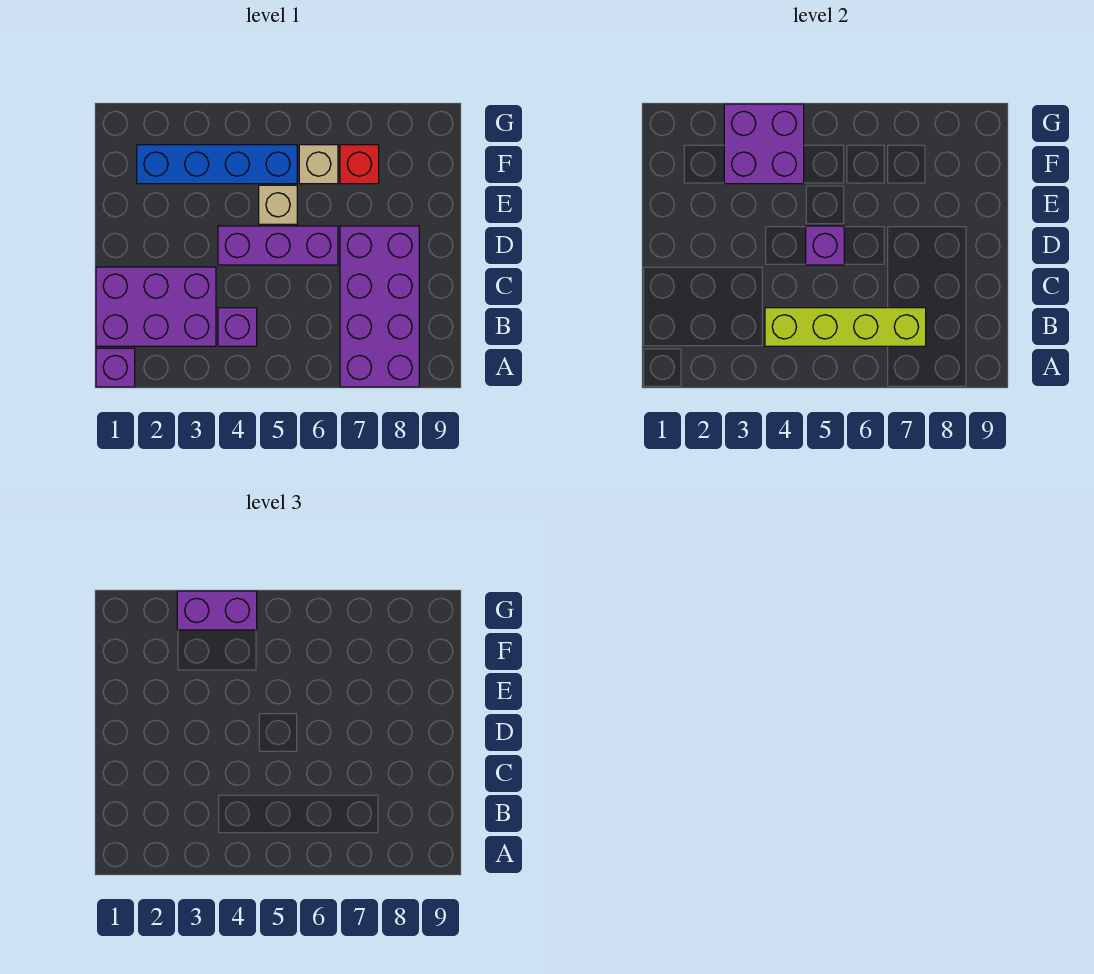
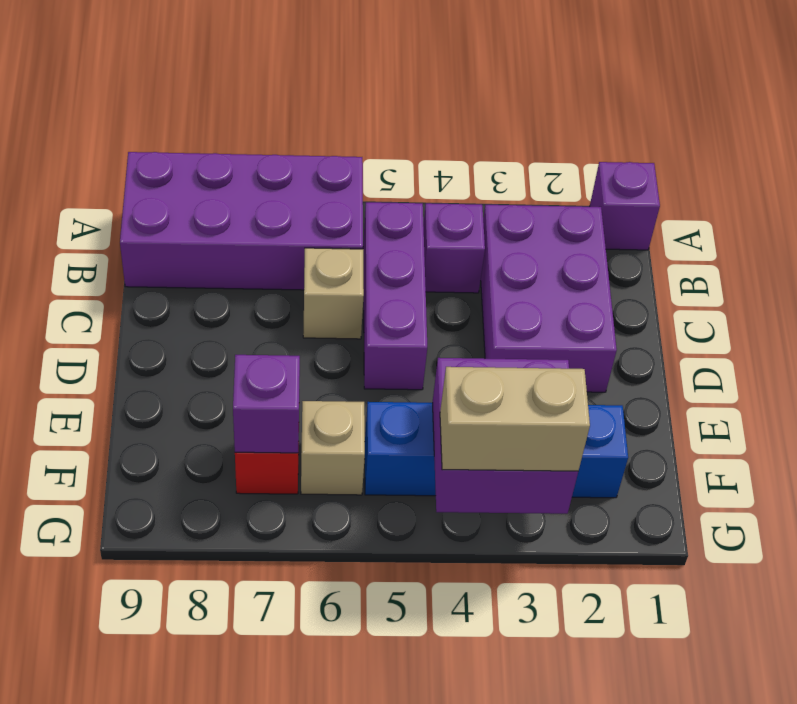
purple 2x4 brick [340,226,419,387] -> purple 2x4 brick turned to [120,152,363,290]
purple 2x3 brick [96,267,216,346] -> purple 2x3 brick turned to [481,205,617,392]
lime 1x4 brick [765,308,926,346] -> none
purple 1x3 brick [218,226,338,265] -> purple 1x3 brick turned to [363,202,427,390]
purple 1x1 brick [806,226,844,265] -> purple 1x1 brick moved to [233,355,300,453]
tan 1x1 brick [259,185,297,224] -> tan 1x1 brick moved to [303,248,364,339]
purple 1x2 brick [177,591,257,630] -> tan 1x2 brick [440,367,590,471]

